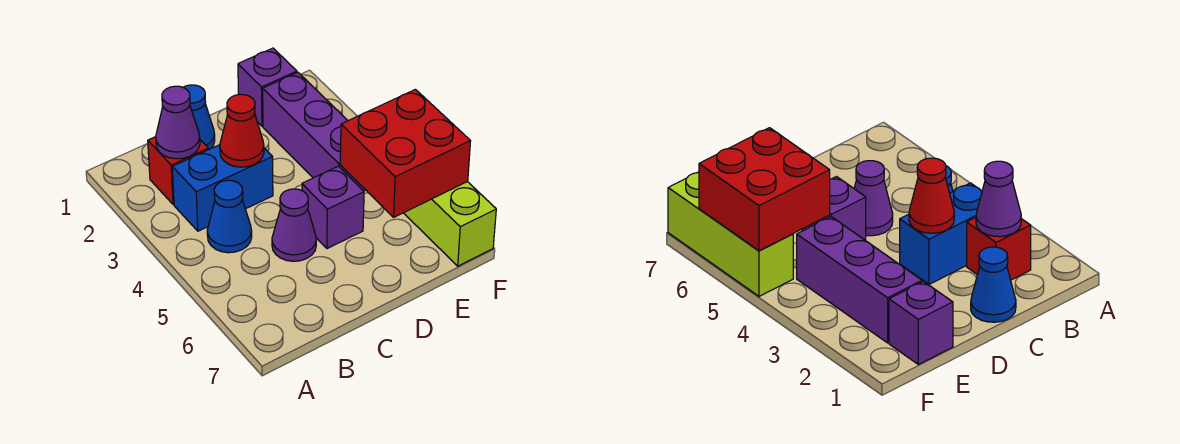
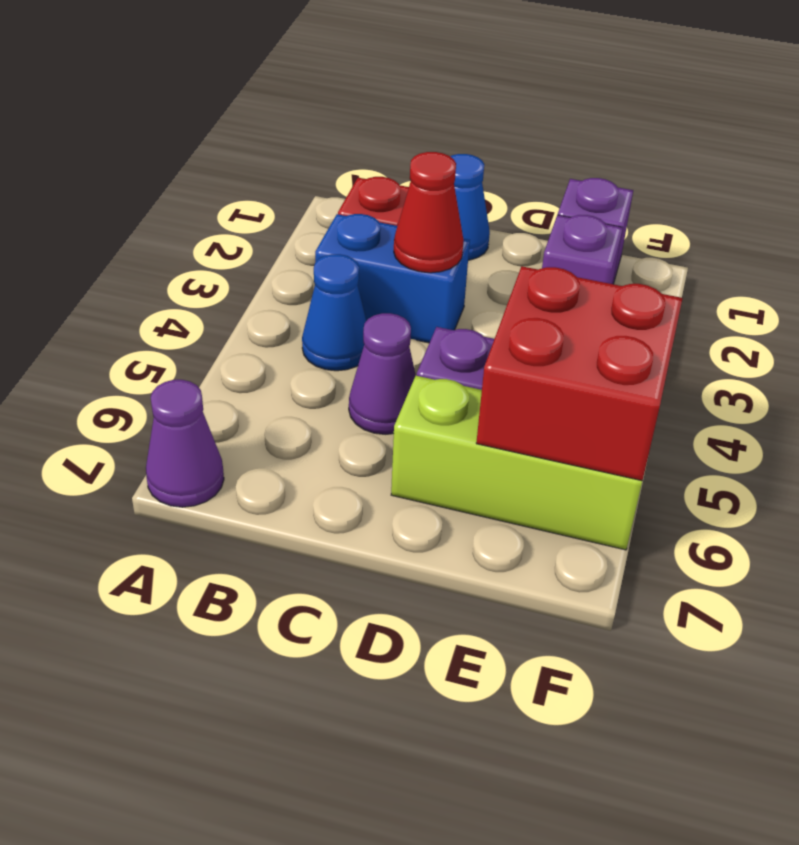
purple 1x1 cone [156,86,200,159] -> purple 1x1 cone moved to [146,380,224,507]
purple 1x3 brick [263,73,365,191] -> purple 1x1 brick [542,215,623,284]
lime 1x3 brick [404,182,496,266] -> lime 1x3 brick turned to [391,375,642,550]

